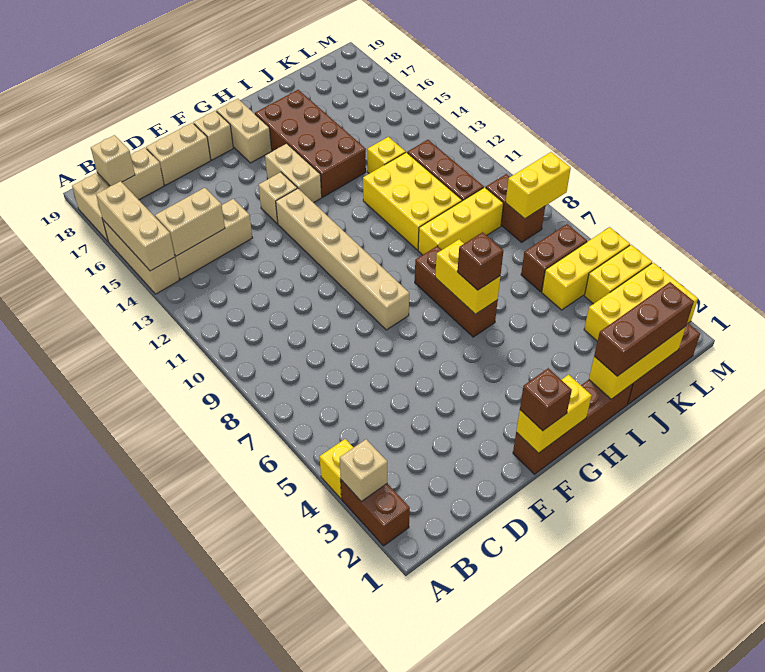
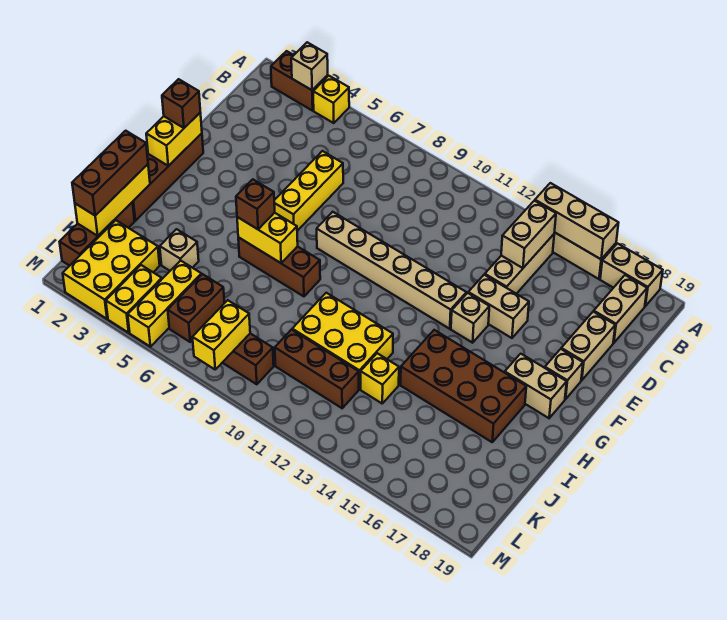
tan 1x1 brick [91,135,135,186] -> tan 1x1 brick moved to [160,229,199,271]
tan 1x2 brick [265,144,322,203] -> tan 1x2 brick moved to [468,275,529,338]
yellow 1x3 brick [418,187,504,255] -> yellow 1x3 brick moved to [274,151,343,231]

